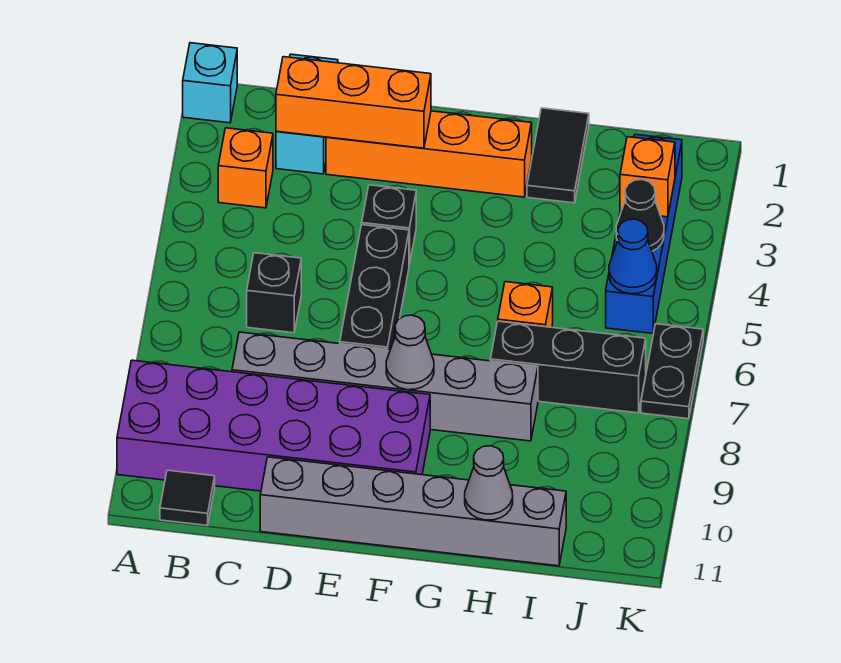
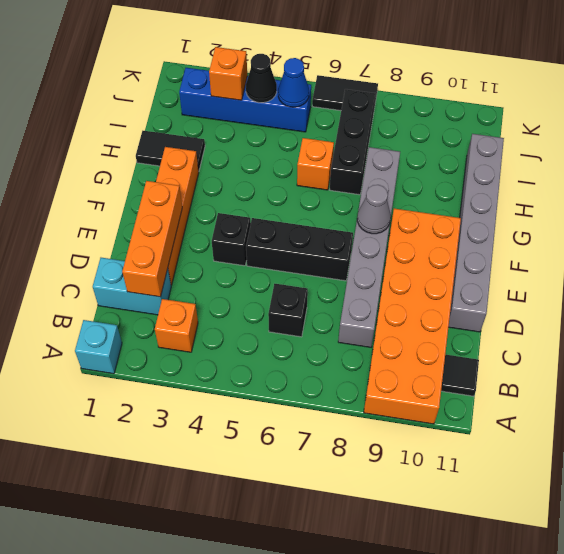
purple 2x6 brick [117,360,430,491] -> orange 2x6 brick [364,209,461,424]
grey 1x1 cone [465,446,513,520] -> none
black 1x2 plate [641,324,703,419] -> black 1x2 tile [312,75,378,111]

